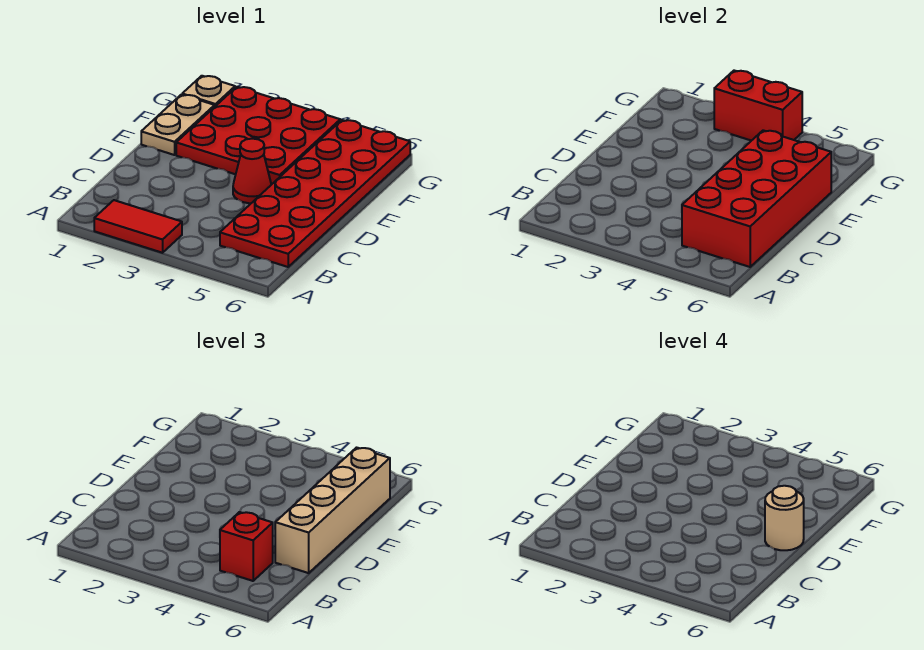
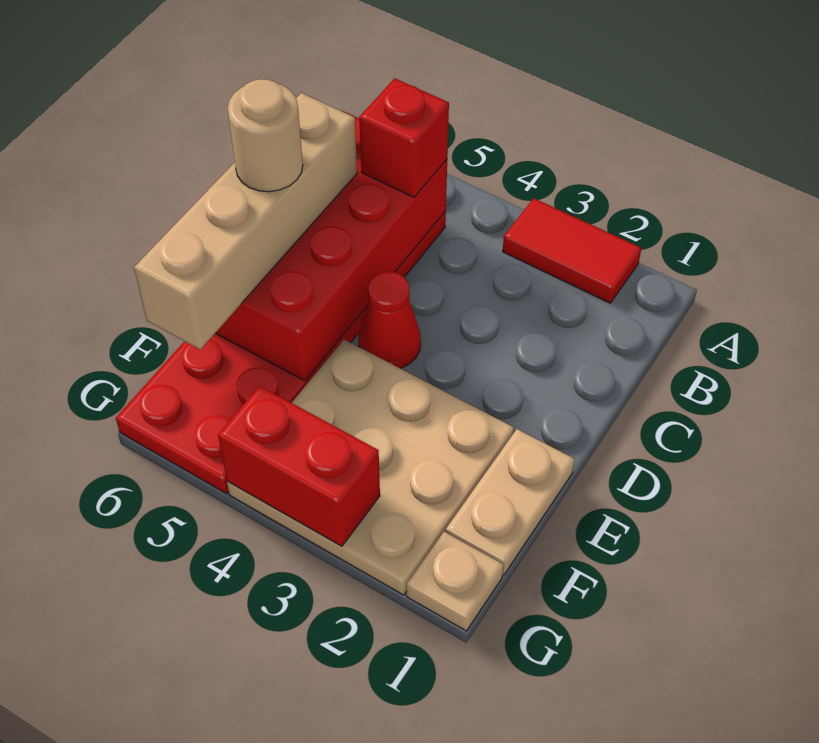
red 3x3 plate [176,87,340,185] -> tan 3x3 plate [227,340,514,595]

